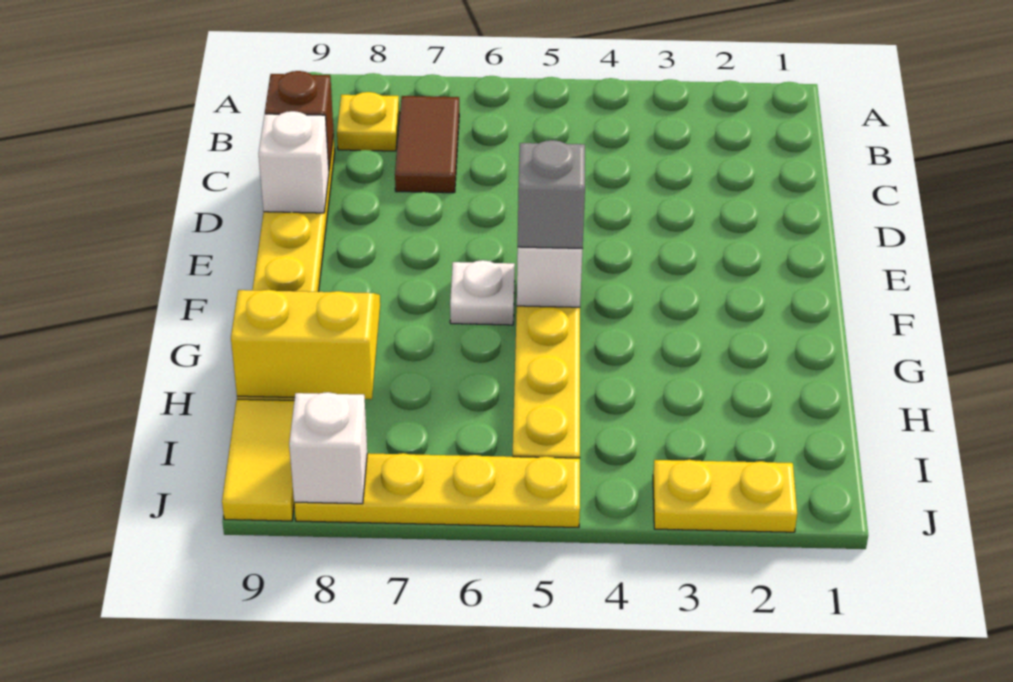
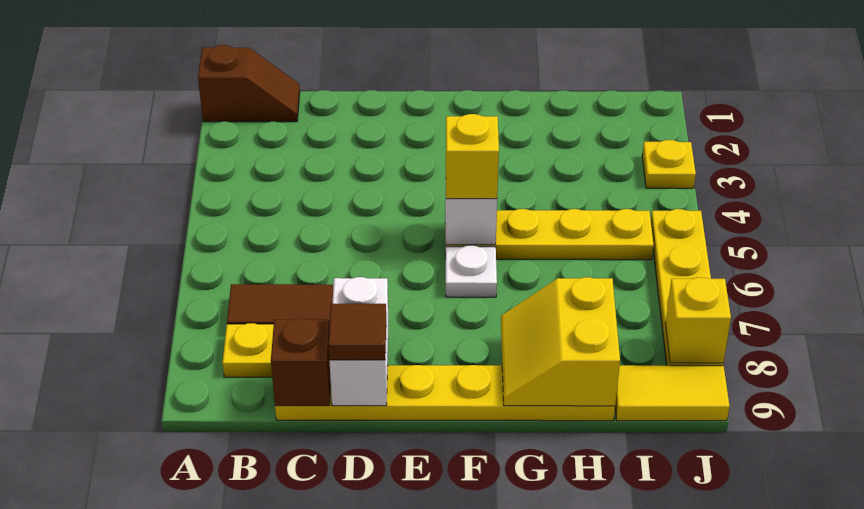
none -> brown 1x2 slope [198,45,300,122]
white 1x1 brick [259,111,329,213] -> white 1x2 brick [329,277,389,406]
none -> brown 1x1 tile [329,304,386,360]
grey 1x1 brick [518,140,585,248] -> yellow 1x1 brick [446,114,499,199]
yellow 1x2 plate [653,460,797,532] -> yellow 1x1 plate [642,140,696,188]
white 1x1 brick [289,392,367,504] -> yellow 1x1 brick [666,278,731,363]

